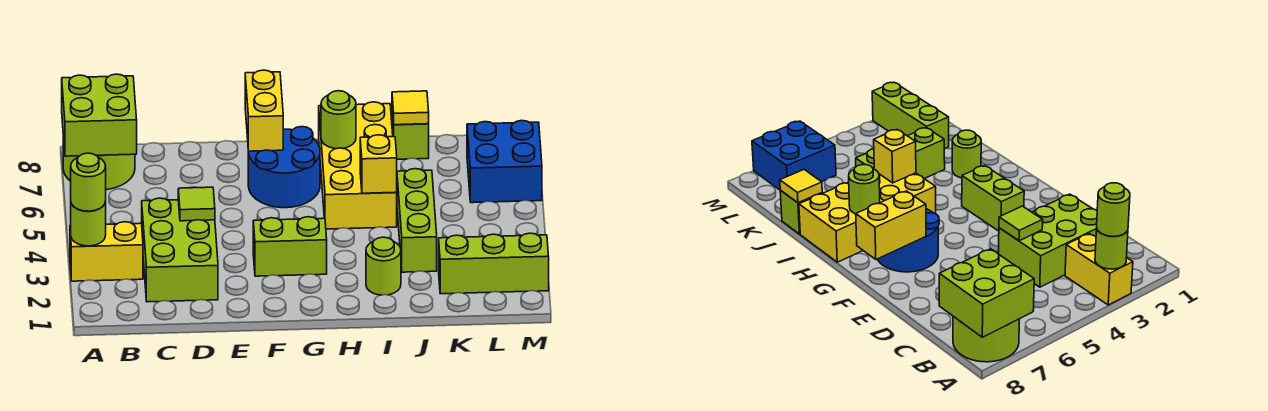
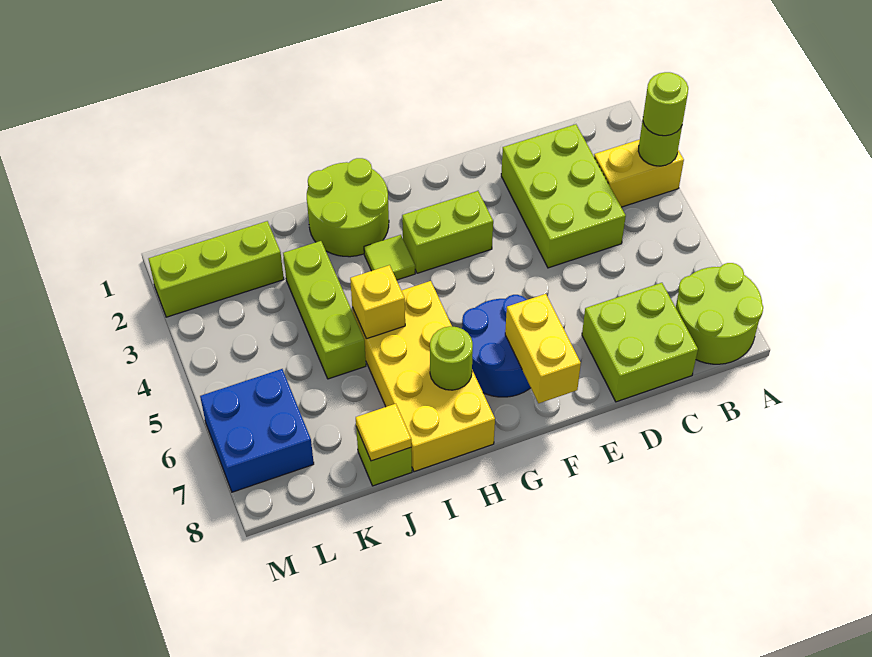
lime 2x2 brick [62,74,137,156] -> lime 2x2 brick moved to [582,283,698,402]
lime 1x1 tile [178,187,215,221] -> lime 1x1 tile moved to [364,235,415,280]
lime 1x1 round brick [366,237,401,295] -> lime 2x2 round brick [307,158,389,257]

